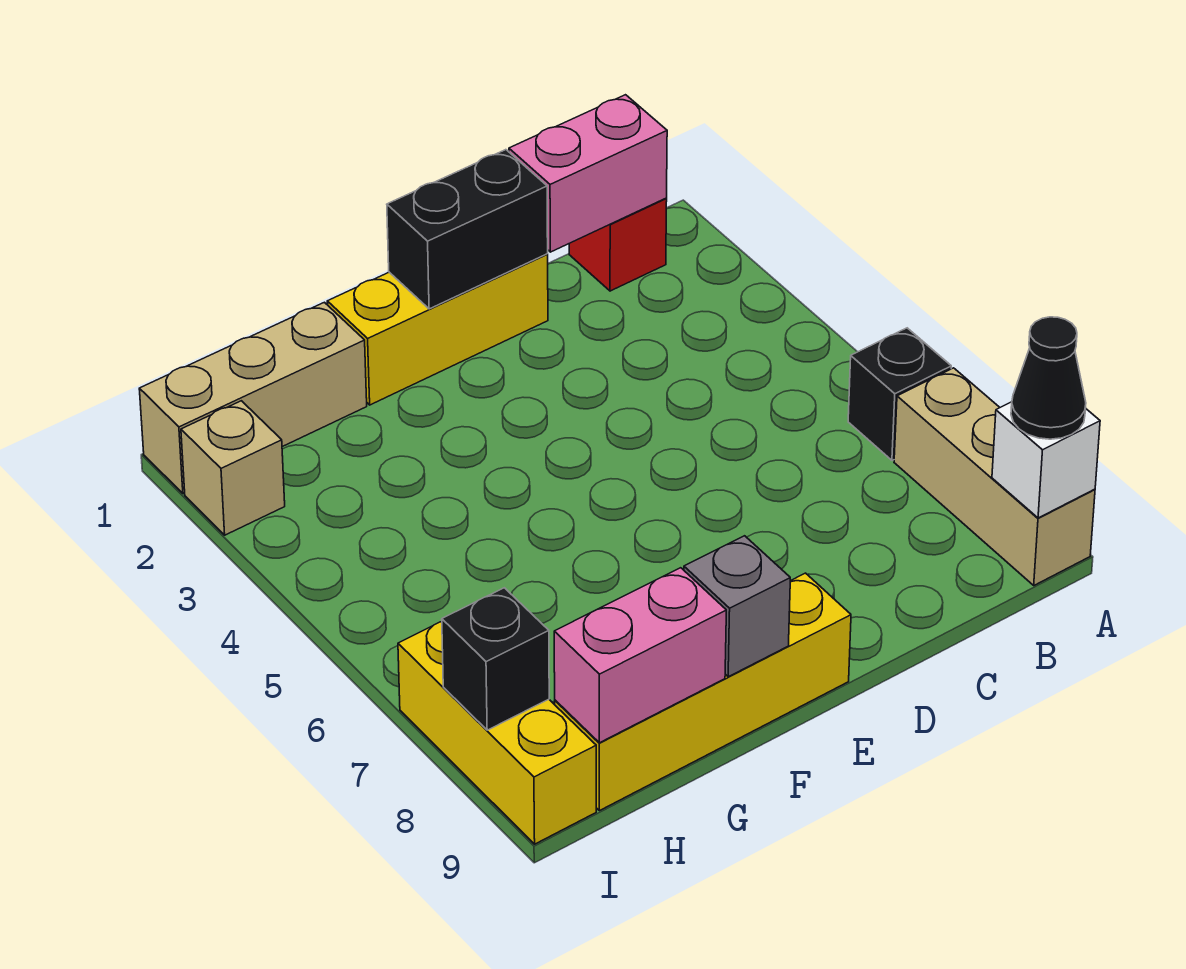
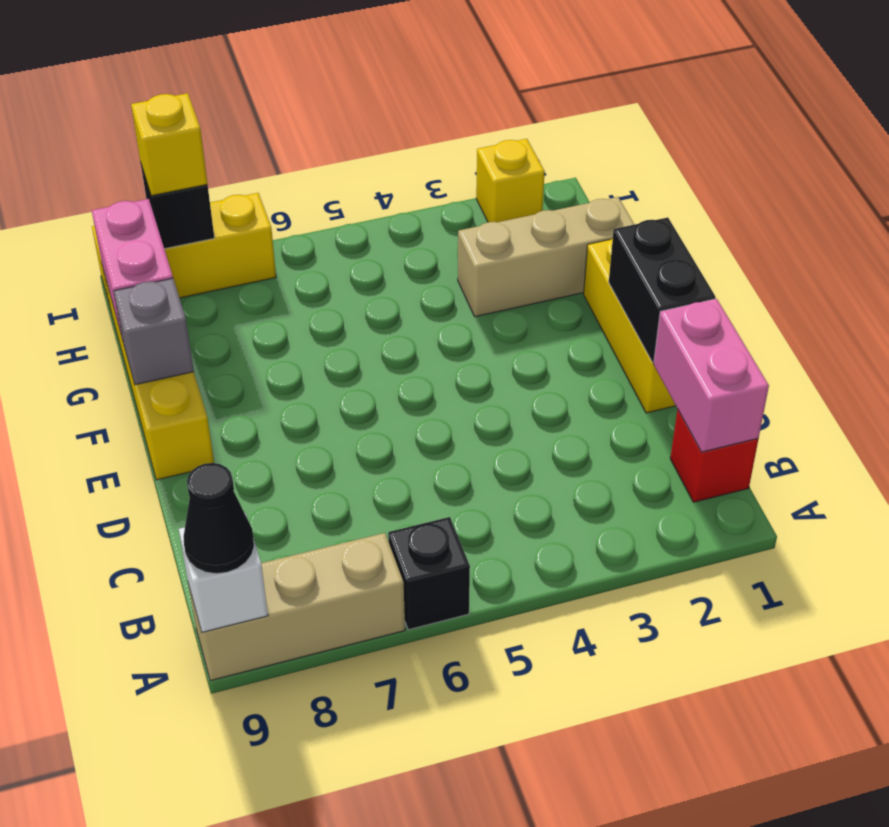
tan 1x3 brick [139,302,367,494] -> tan 1x3 brick turned to [458,197,634,317]
tan 1x1 brick [181,401,285,535] -> yellow 1x1 brick [476,139,545,222]
none -> yellow 1x1 brick [131,93,208,196]

